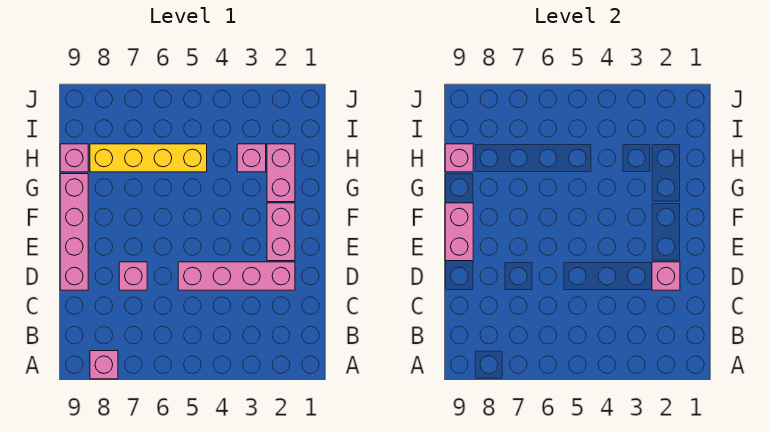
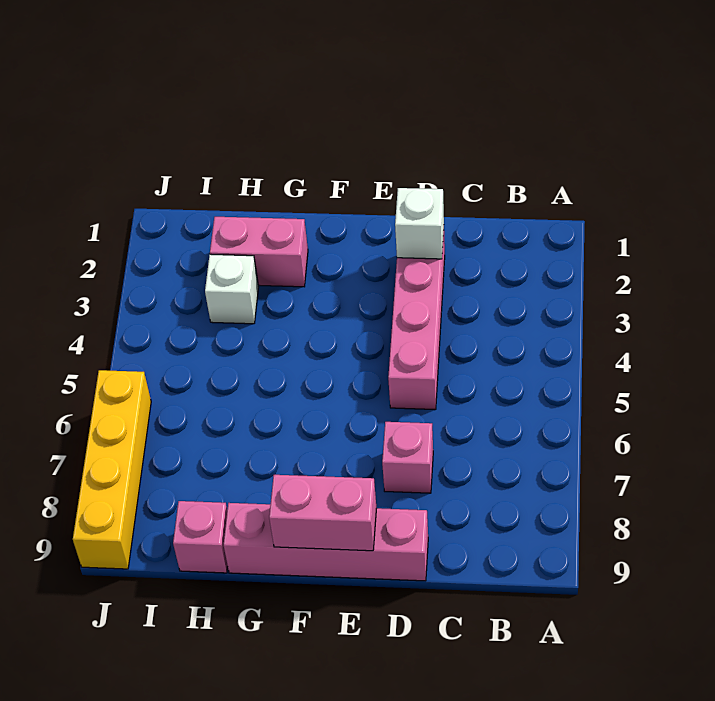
pink 1x1 brick [90,351,118,379] -> none
pink 1x1 brick [652,262,680,290] -> white 1x1 brick [395,188,444,259]
pink 1x2 brick [267,203,295,261] -> none
pink 1x1 brick [237,144,266,172] -> white 1x1 brick [205,254,259,324]
yellow 1x4 brick [90,144,207,172] -> yellow 1x4 brick moved to [73,370,151,569]
pink 1x1 brick [445,144,473,172] -> none

